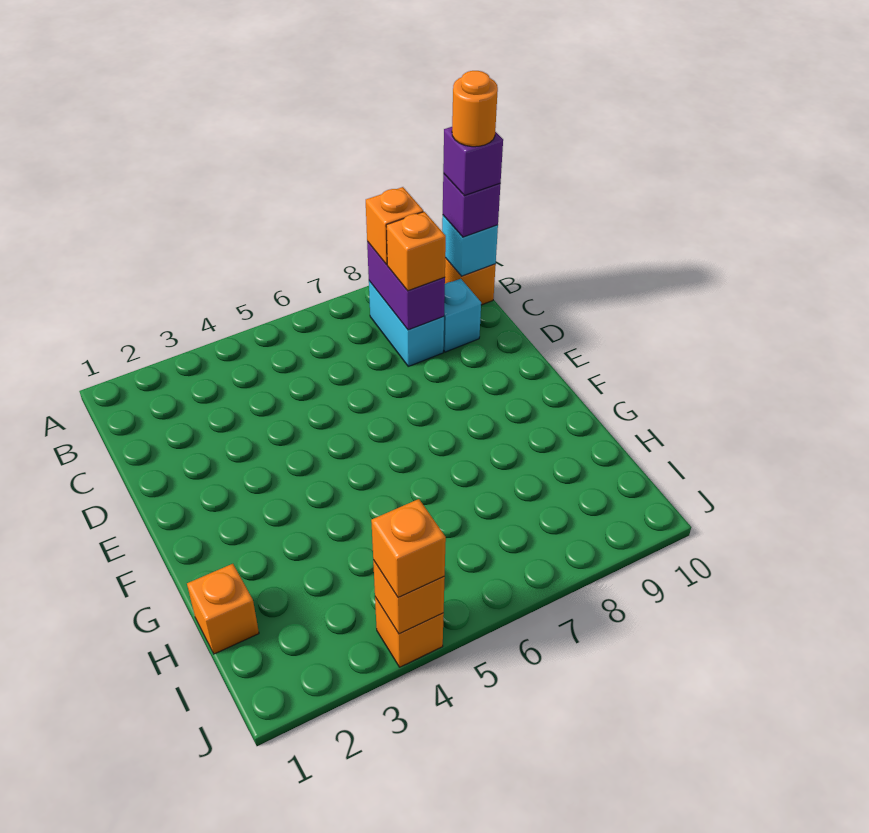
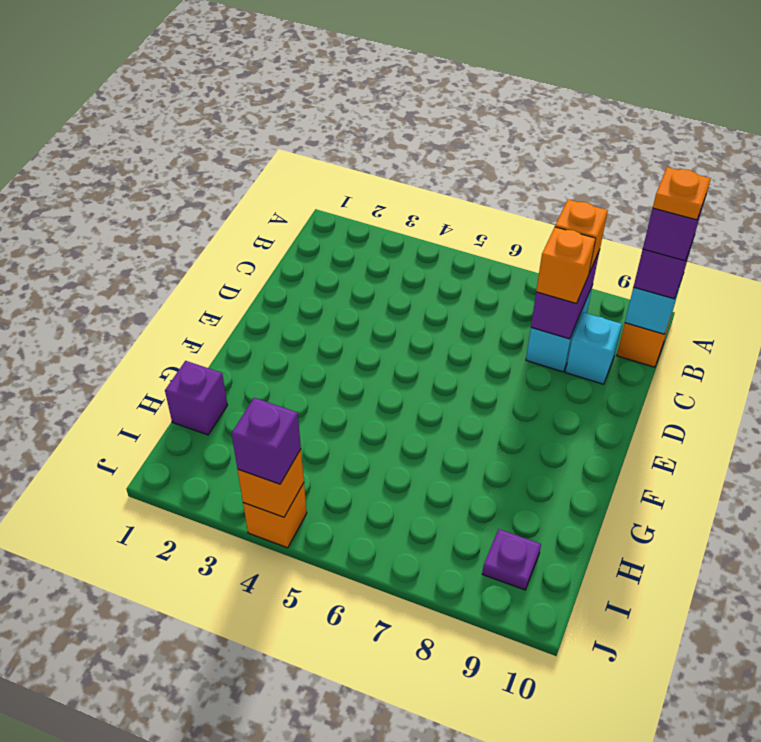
orange 1x1 round brick [452,71,498,147] -> orange 1x1 plate [653,167,711,220]
orange 1x1 brick [187,564,259,654] -> purple 1x1 brick [165,361,227,435]
none -> purple 1x1 plate [482,529,541,590]
orange 1x1 brick [371,499,446,598] -> purple 1x1 brick [232,398,301,484]

